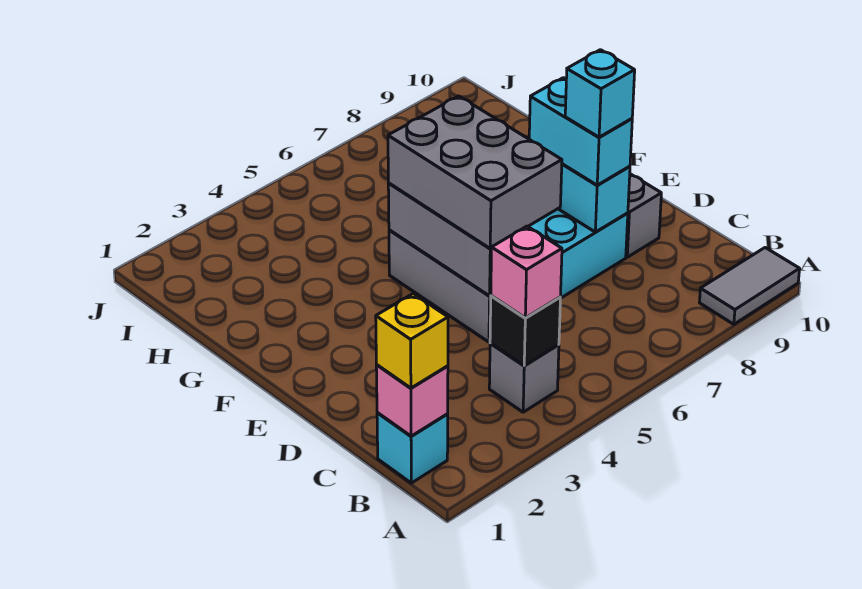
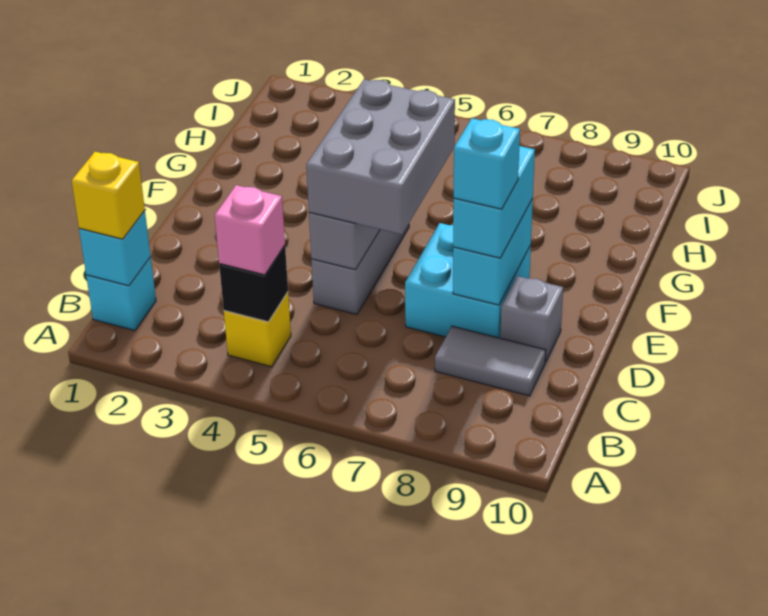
grey 1x2 tile [699,248,800,324] -> grey 1x2 tile moved to [435,326,546,396]
pink 1x1 brick [376,365,448,436] -> cyan 1x1 brick [79,210,151,286]
grey 1x1 brick [489,343,559,412] -> yellow 1x1 brick [224,292,291,367]

